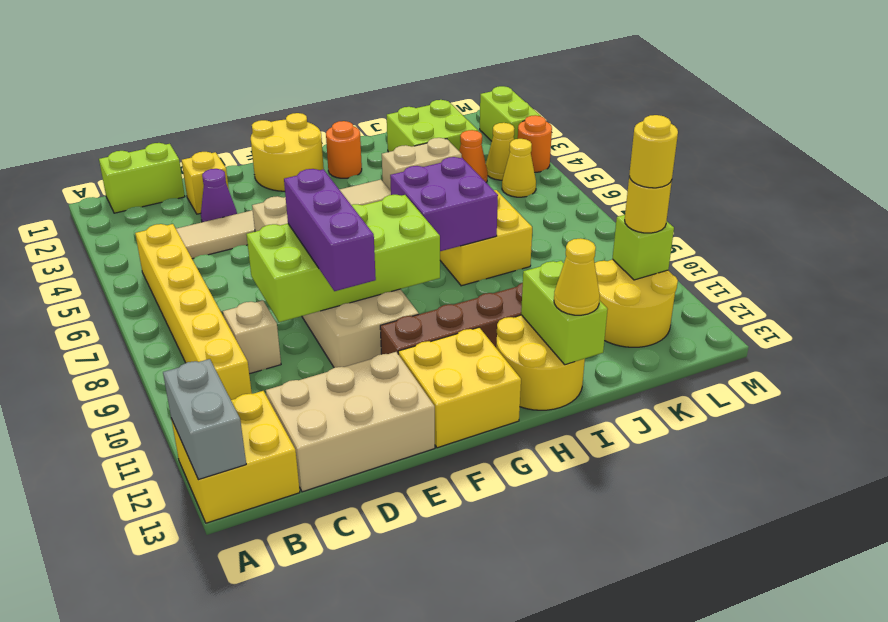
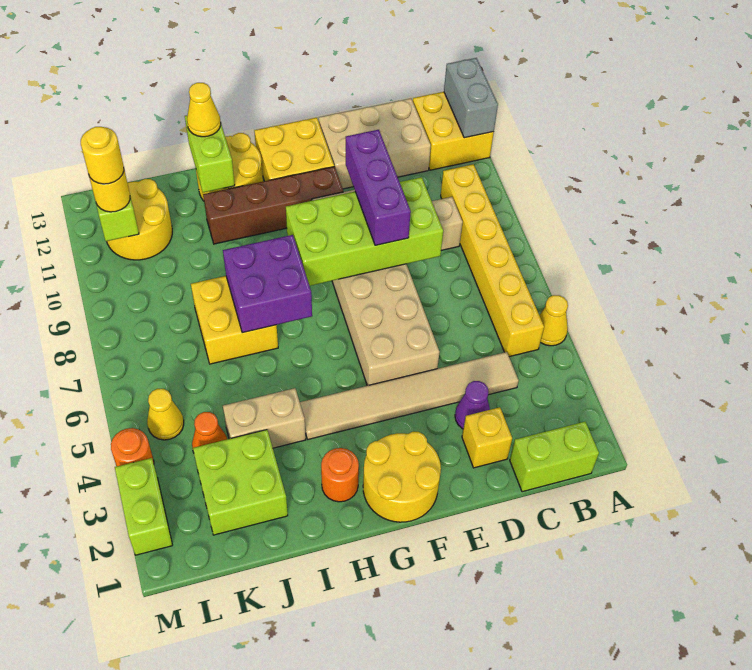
yellow 1x1 cone [486,123,514,180] -> yellow 1x1 cone moved to [539,295,568,346]

